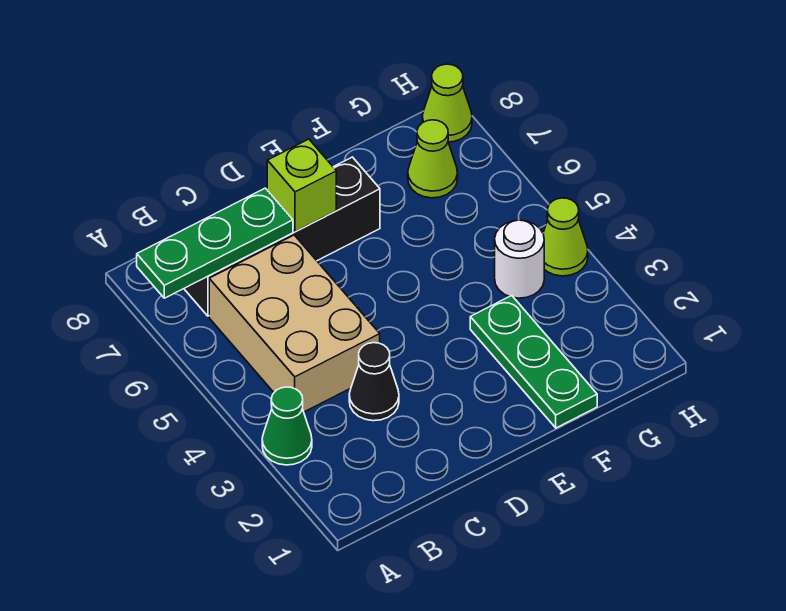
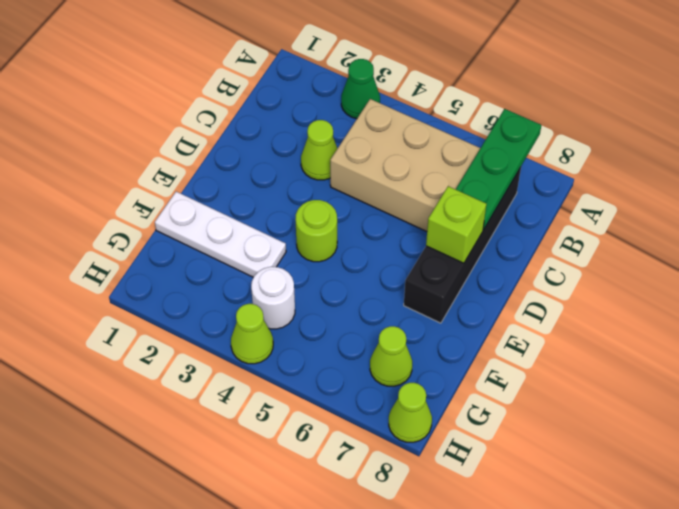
black 1x1 cone [349,343,399,421] -> lime 1x1 cone [301,120,338,180]
none -> lime 1x1 round brick [295,200,337,262]
green 1x3 plate [470,296,597,428] -> white 1x3 plate [155,192,286,277]

